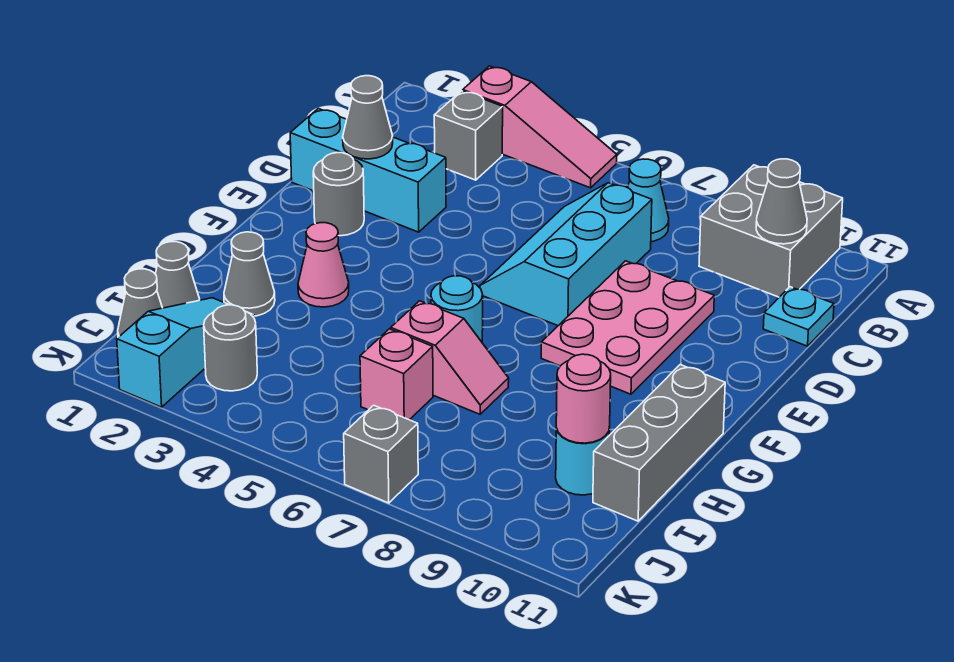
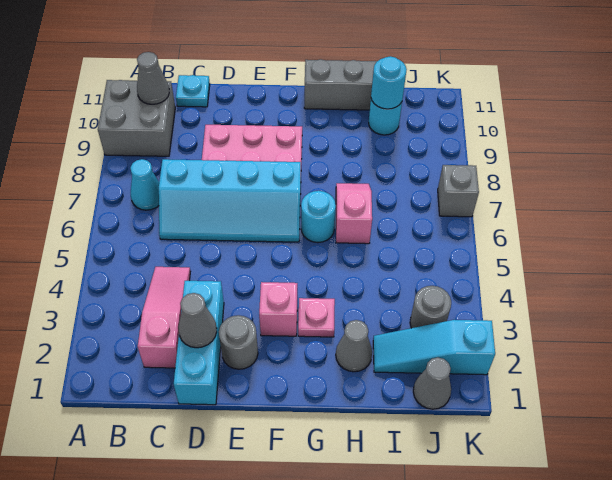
pink 1x3 slope [463,66,617,188] -> pink 1x3 slope moved to [138,267,190,368]
grey 1x1 brick [434,91,503,180] -> none
cyan 2x3 slope [480,183,652,326] -> cyan 2x4 slope [159,159,301,242]
pink 1x1 cone [298,223,349,307] -> pink 1x1 plate [298,298,335,337]
grey 1x1 cone [155,242,200,308] -> none
pink 1x1 brick [360,329,433,420] -> pink 1x1 brick moved to [259,282,297,336]
pink 1x1 round brick [556,354,611,443] -> cyan 1x1 round brick [371,56,407,109]

